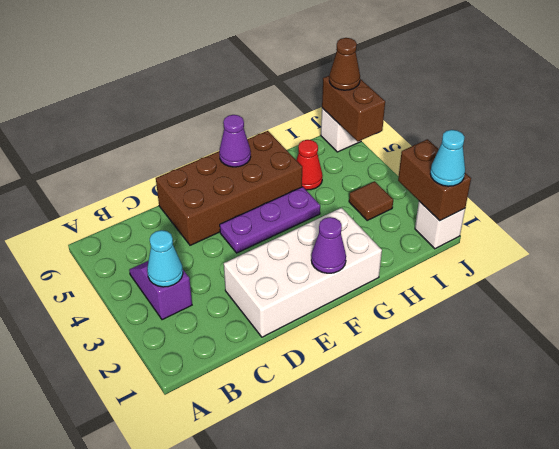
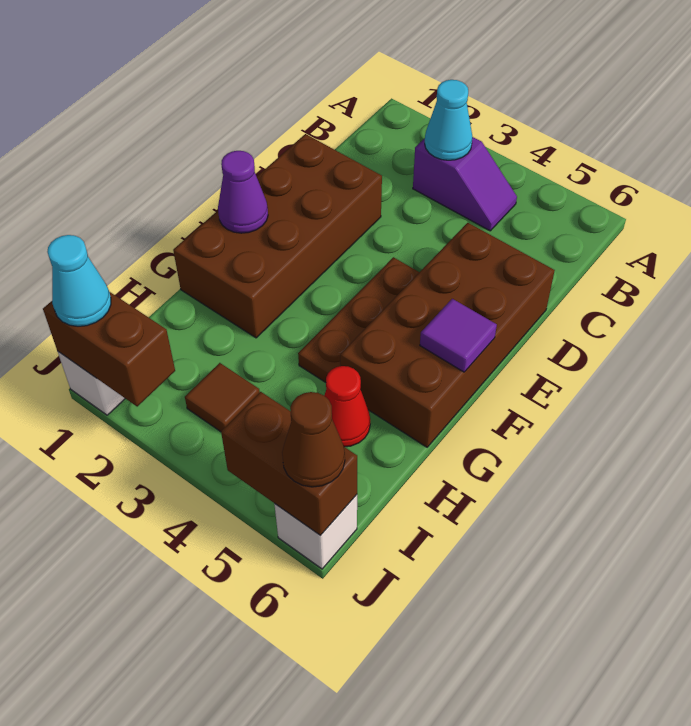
white 2x4 brick [224,208,382,337] -> brown 2x4 brick [173,134,382,338]
purple 1x3 plate [220,187,320,253] -> brown 1x3 plate [298,257,419,382]
purple 1x1 cone [219,115,251,167] -> purple 1x1 tile [420,299,497,372]

